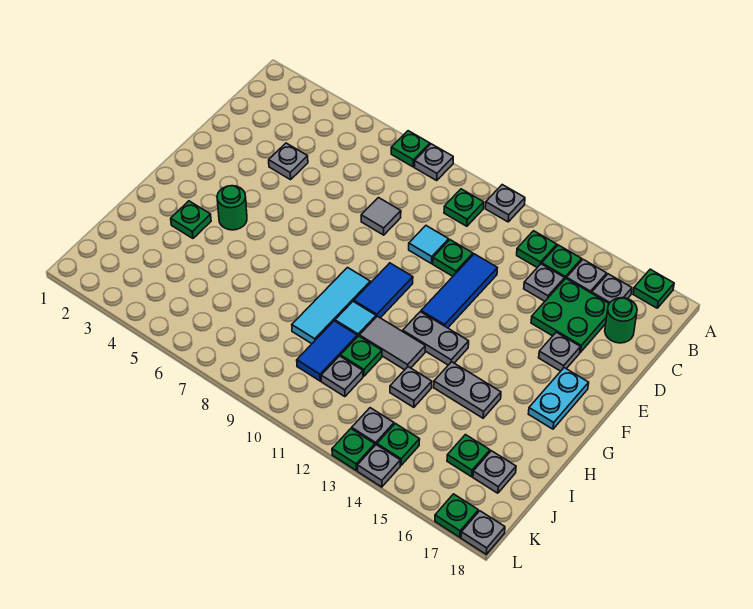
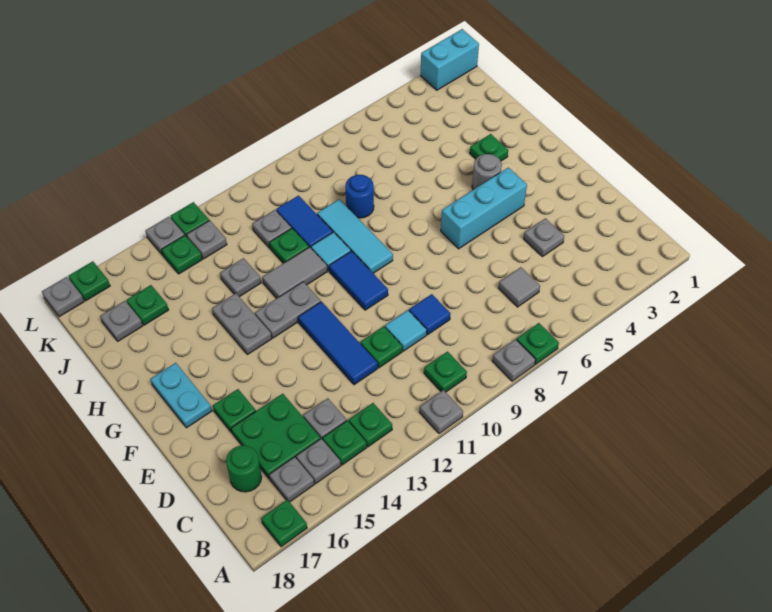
grey 1x1 tile [361,198,401,235] -> grey 1x1 tile moved to [499,267,540,307]
none -> blue 1x1 tile [409,294,451,335]
grey 1x1 plate [539,332,580,371] -> green 1x1 plate [213,389,256,433]
none -> cyan 1x3 brick [441,168,527,249]
green 1x1 round brick [217,186,247,230] -> grey 1x1 round brick [472,154,502,190]
grey 1x2 plate [434,362,501,418] -> grey 1x2 plate turned to [212,293,272,355]
none -> blue 1x1 round brick [345,175,374,218]
none -> cyan 1x2 brick [421,29,479,90]

